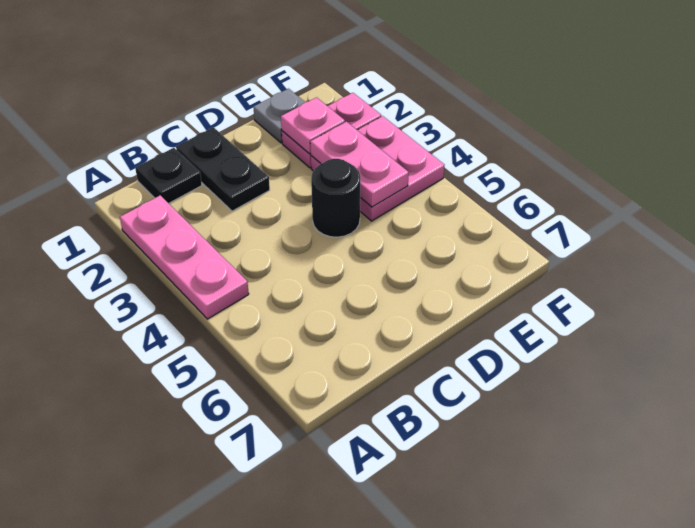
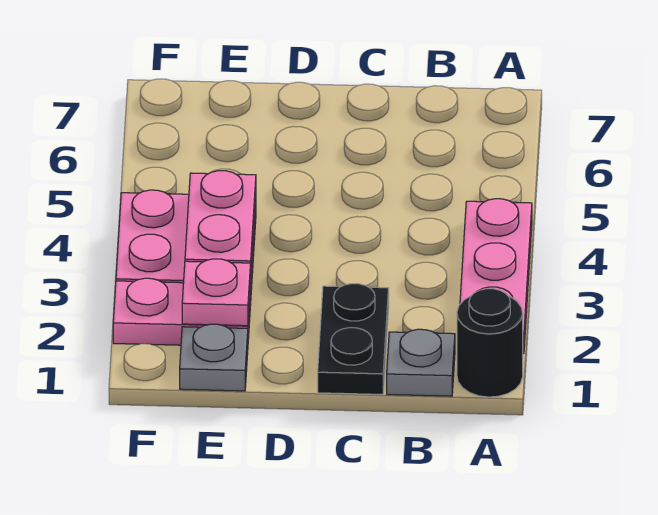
black 1x1 plate [135,148,202,203] -> grey 1x1 plate [387,329,455,396]
black 1x1 round brick [311,159,360,237] -> black 1x1 round brick moved to [457,289,523,397]

